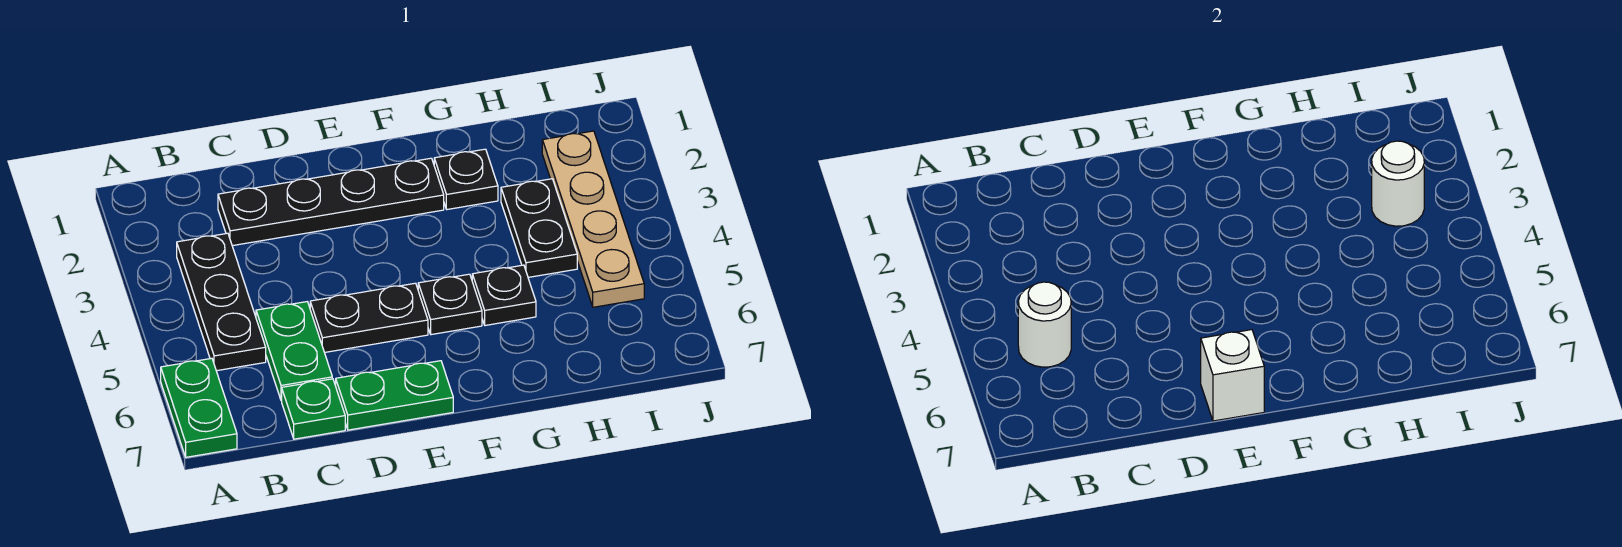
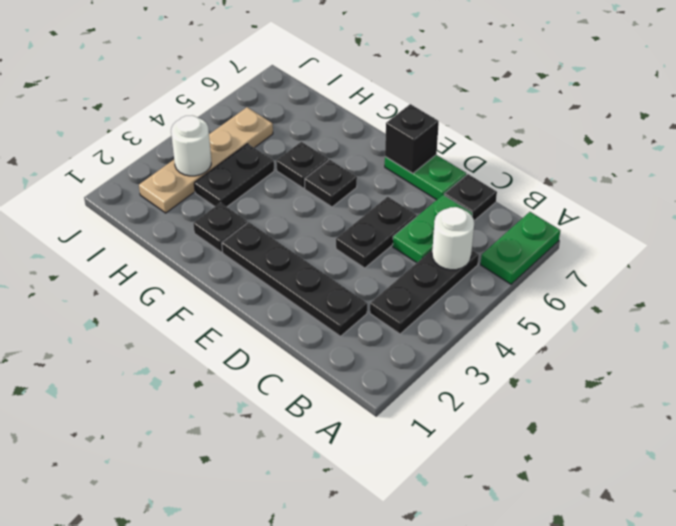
green 1x1 plate [282,379,345,439] -> black 1x1 plate [444,174,497,221]
black 1x2 plate [310,283,428,352] -> black 1x2 plate turned to [336,197,416,268]
white 1x1 brick [1201,330,1264,421] -> black 1x1 brick [385,104,439,174]

